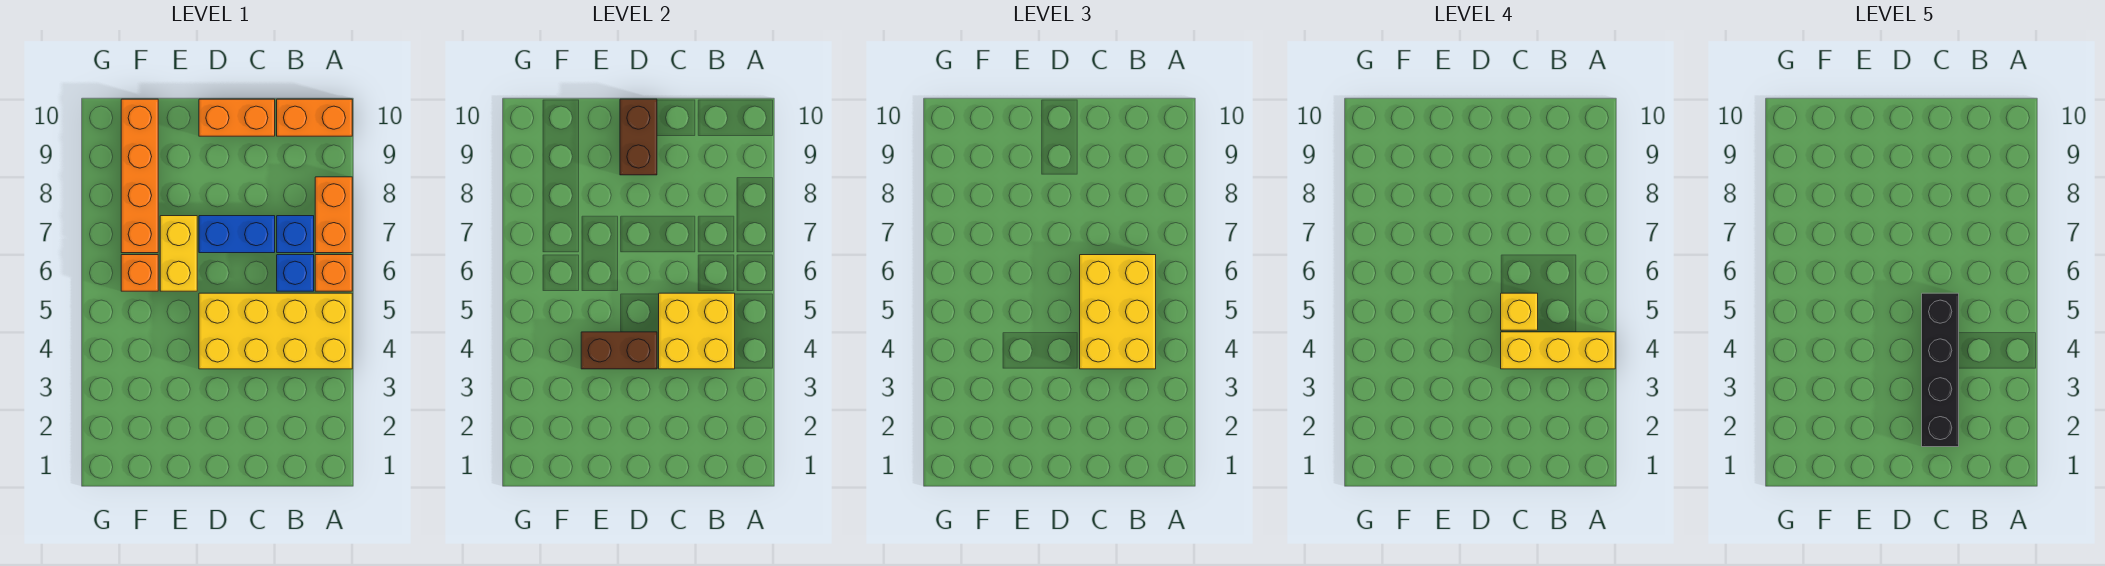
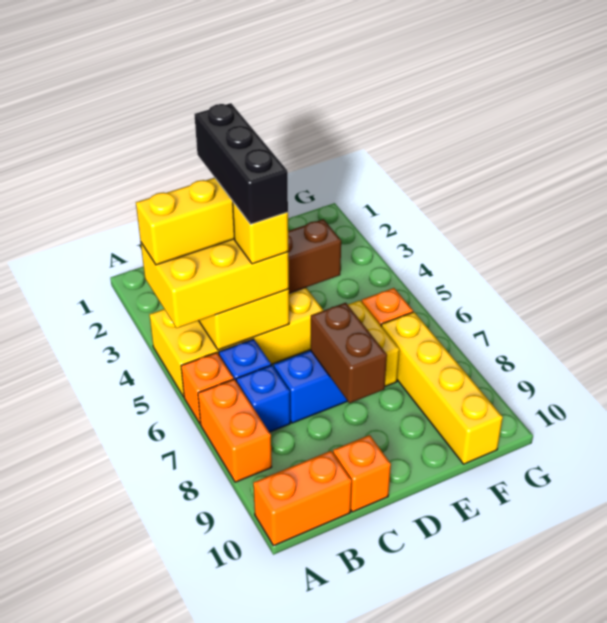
yellow 2x3 brick [1080,255,1156,369] -> yellow 2x3 brick turned to [141,239,289,328]
black 1x4 brick [1922,293,1959,447] -> black 1x3 brick [194,103,288,224]
orange 1x2 brick [199,99,275,136] -> orange 1x1 brick [333,435,391,512]
brown 1x2 brick [620,99,657,175] -> brown 1x2 brick moved to [311,303,387,403]
orange 1x4 brick [121,99,158,253] -> yellow 1x4 brick [381,312,503,464]

